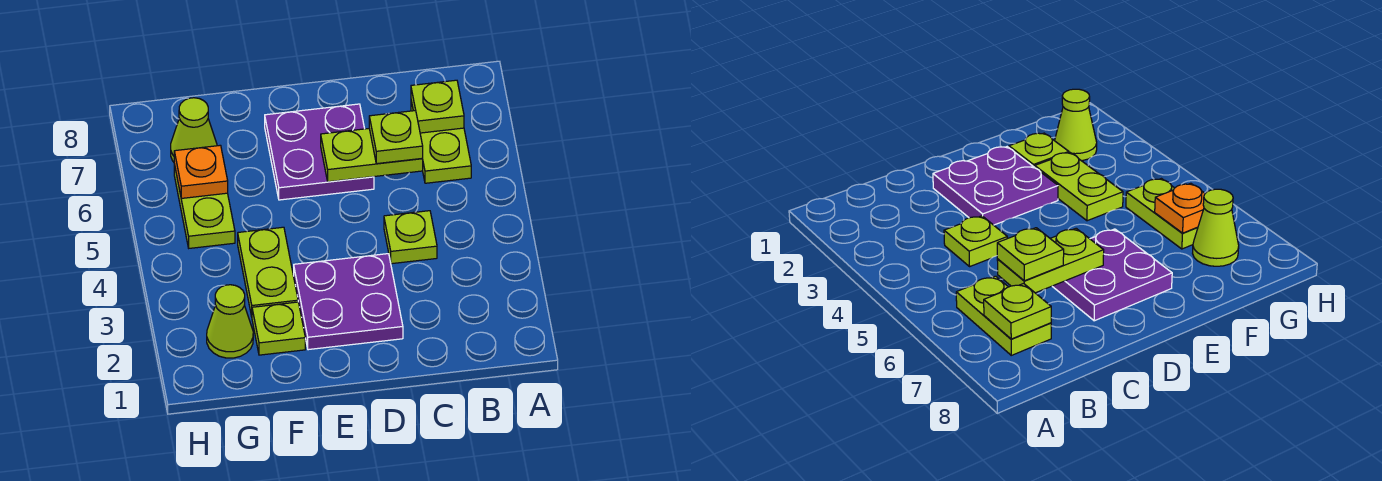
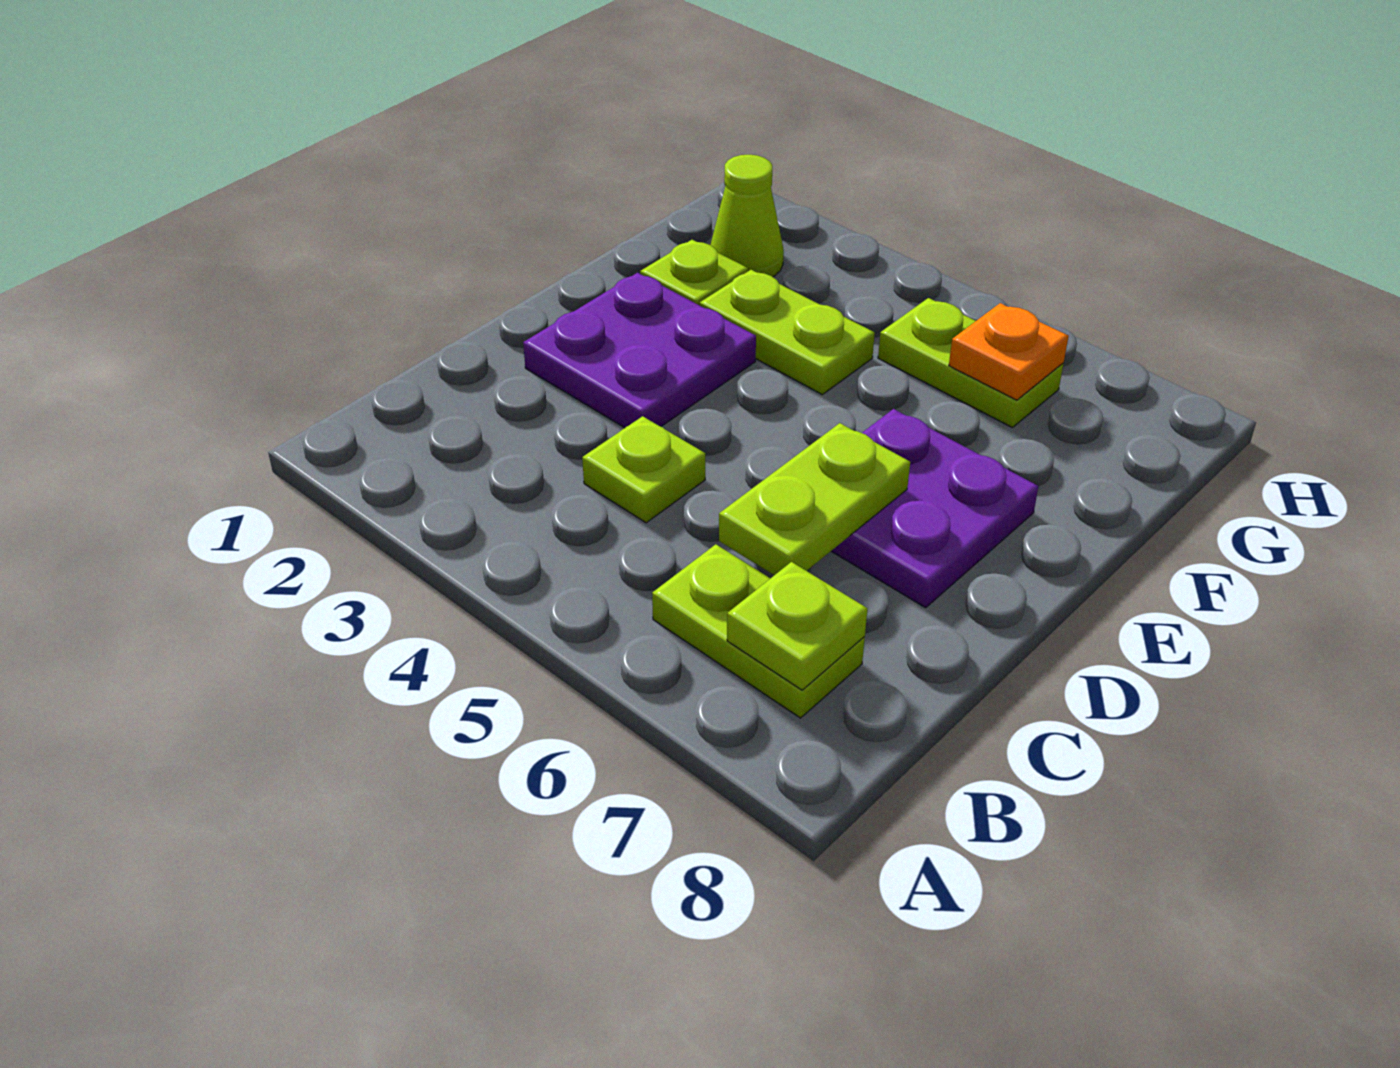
lime 1x1 plate [369,111,423,164] -> none
lime 1x1 cone [171,98,217,162] -> none

